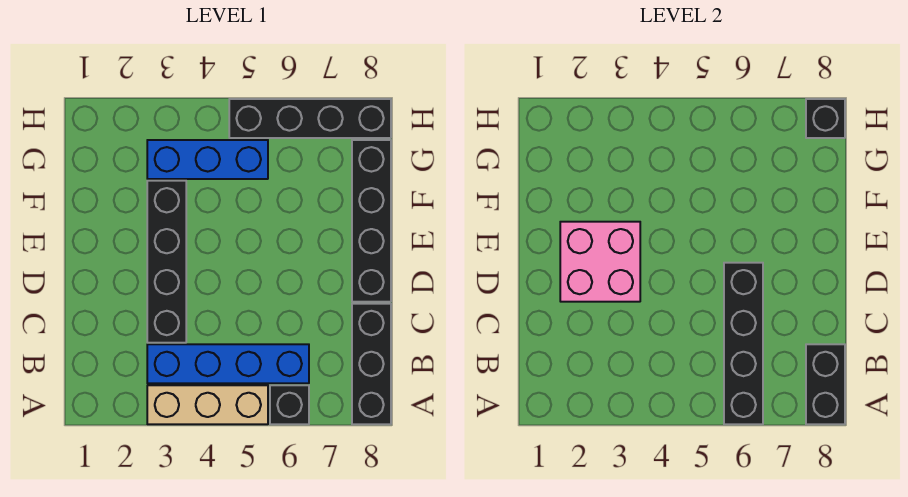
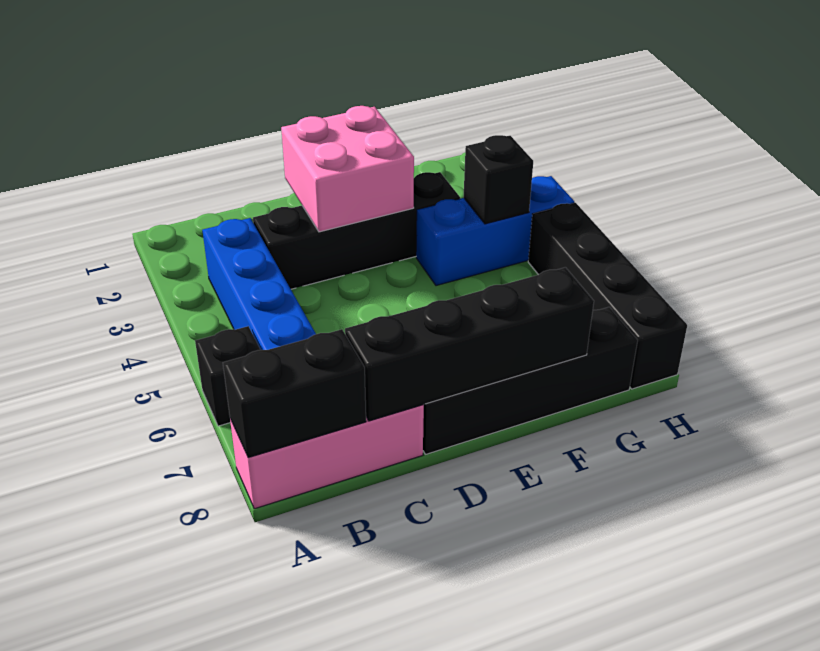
tan 1x3 brick [147,385,268,424] -> none
black 1x4 brick [724,263,763,424] -> black 1x4 brick moved to [345,267,594,421]
black 1x3 brick [352,304,391,424] -> pink 1x3 brick [230,405,424,509]
blue 1x3 brick [147,140,268,179] -> blue 1x3 brick turned to [416,176,574,286]
black 1x1 brick [806,99,845,138] -> black 1x1 brick moved to [463,135,533,224]

